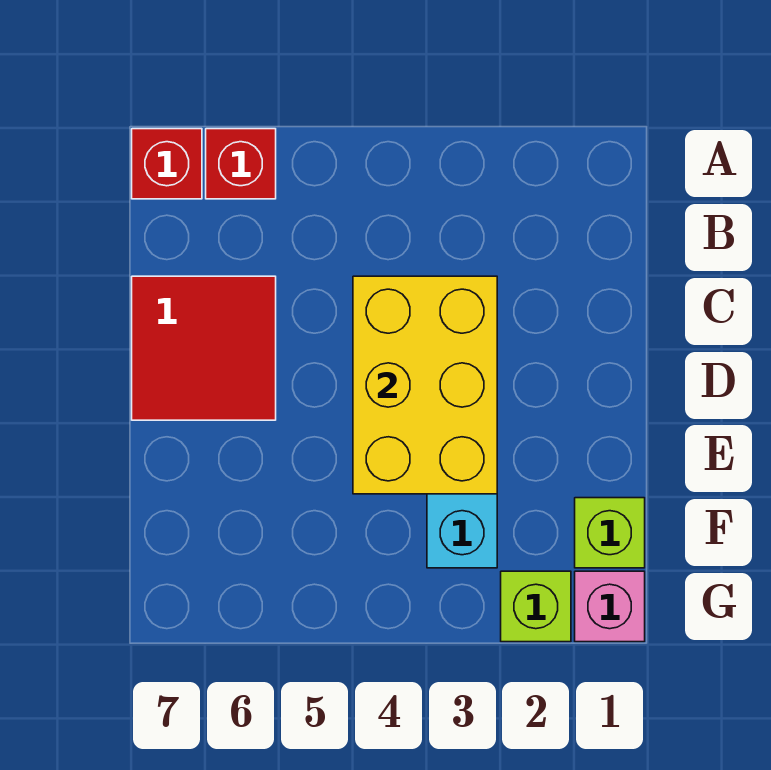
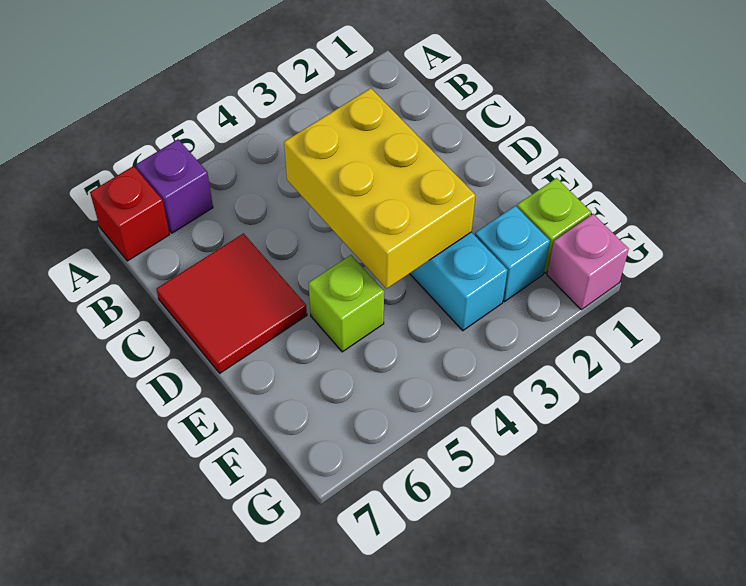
red 1x1 brick [206,129,276,199] -> purple 1x1 brick [136,139,213,233]
none -> cyan 1x1 brick [475,206,550,302]
lime 1x1 brick [501,571,571,642] -> lime 1x1 brick moved to [309,255,384,352]

